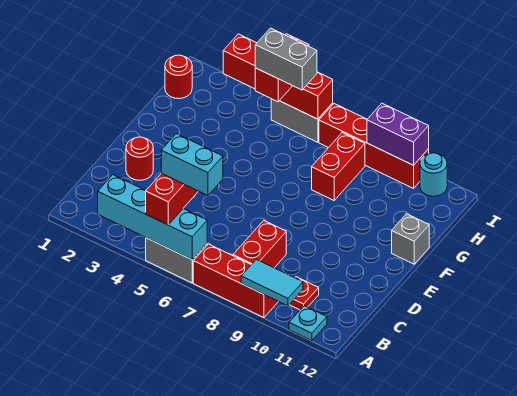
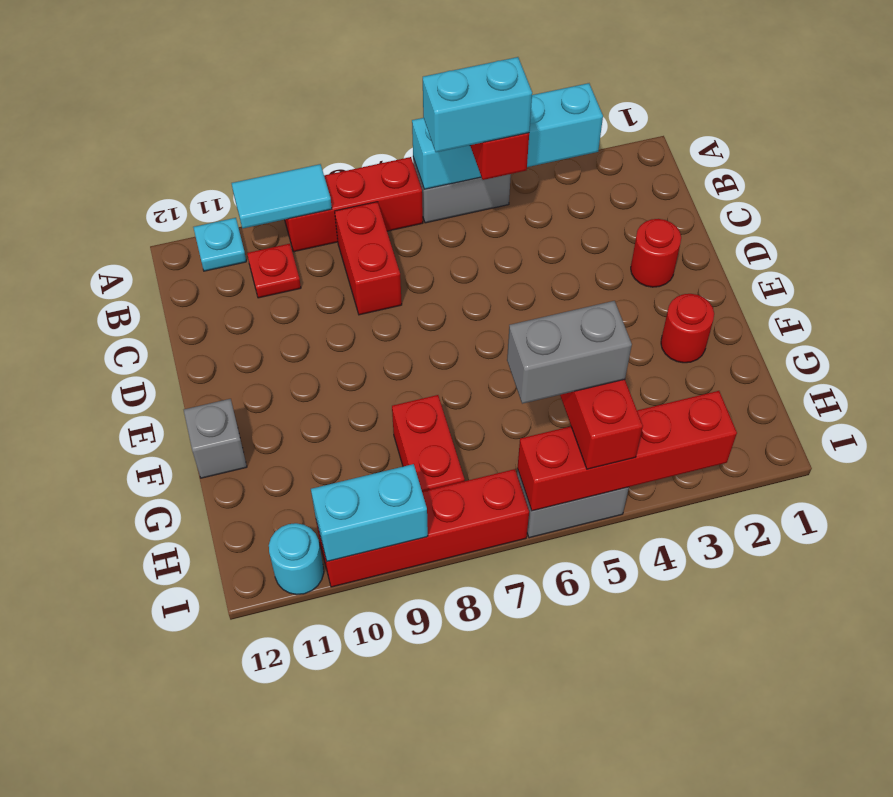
red 1x1 round brick [165,55,192,99] -> red 1x1 round brick moved to [661,294,714,363]
purple 1x2 brick [367,103,429,165] -> cyan 1x2 brick [311,464,428,561]

